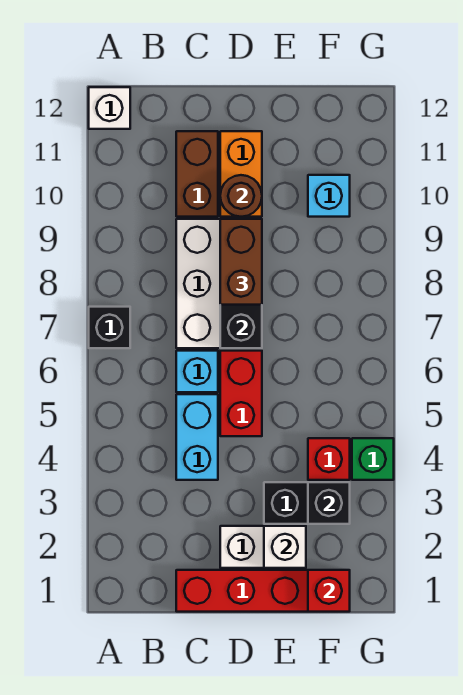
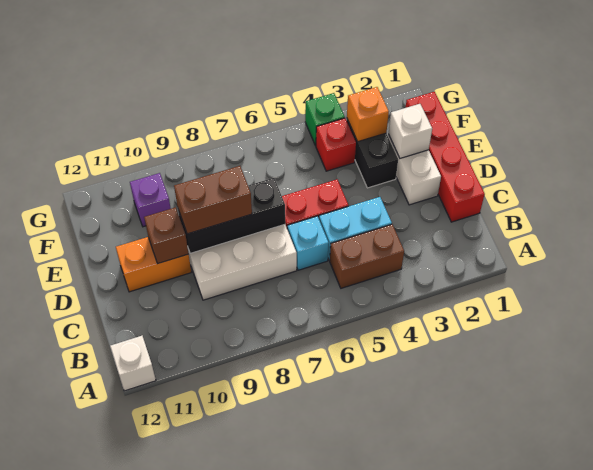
black 1x1 brick [89,307,130,348] -> none
brown 1x2 brick [176,131,218,217] -> brown 1x2 brick moved to [330,224,404,288]
brown 1x1 round brick [220,175,262,217] -> brown 1x1 brick [144,207,189,264]
red 1x1 brick [308,570,350,612] -> none
black 1x1 brick [308,482,350,524] -> orange 1x1 brick [347,87,389,141]
cyan 1x1 brick [308,175,350,217] -> purple 1x1 brick [130,173,171,227]

